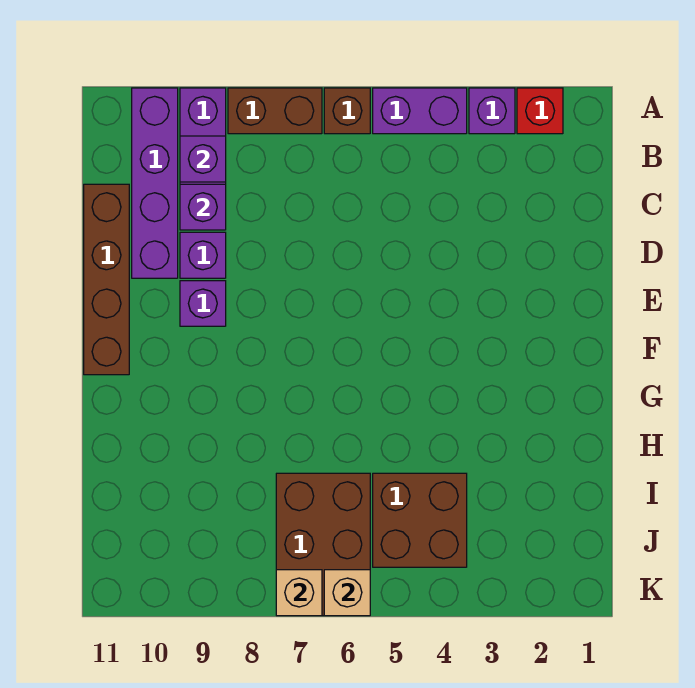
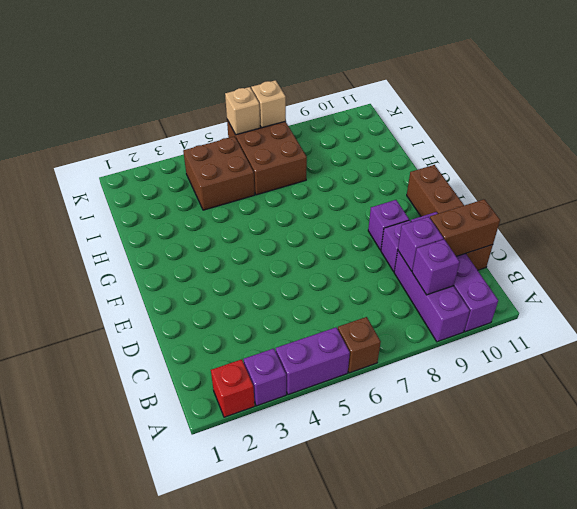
brown 1x2 brick [228,88,322,134] -> brown 1x2 brick moved to [430,199,500,256]

